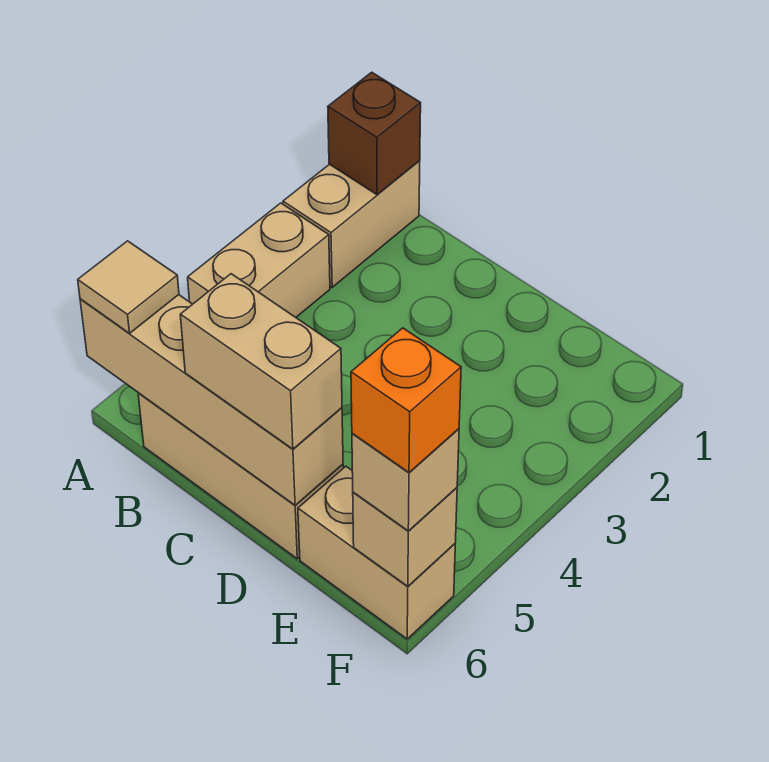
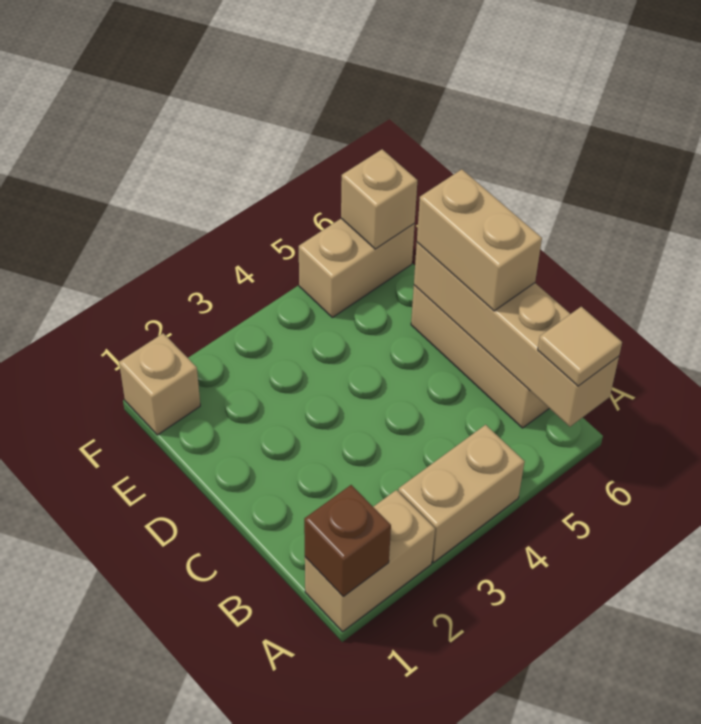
tan 1x2 brick [298,466,455,639] -> tan 1x2 brick turned to [299,219,415,317]
tan 1x1 brick [352,429,459,531] -> tan 1x1 brick moved to [119,333,200,435]
orange 1x1 brick [351,328,461,472] -> none

